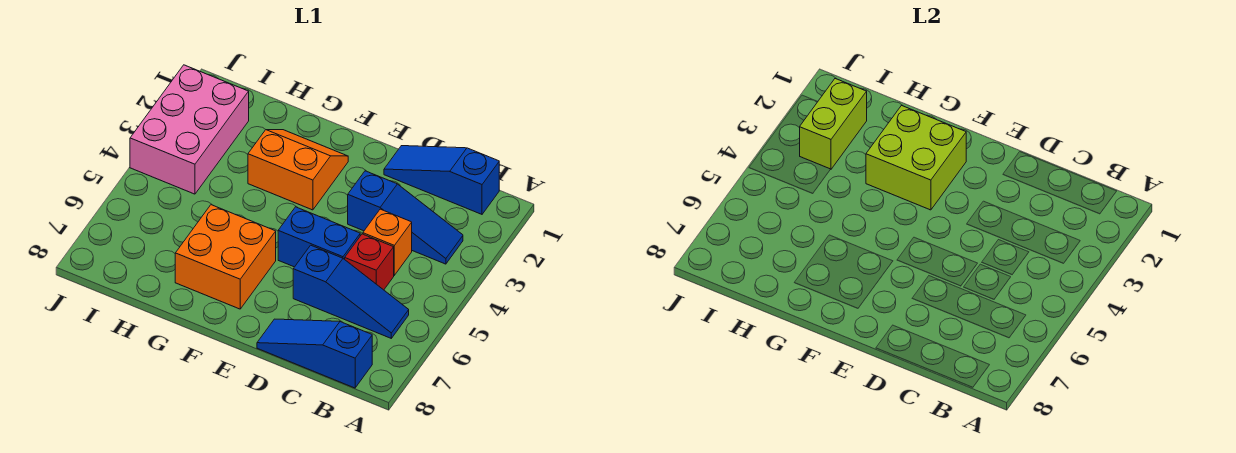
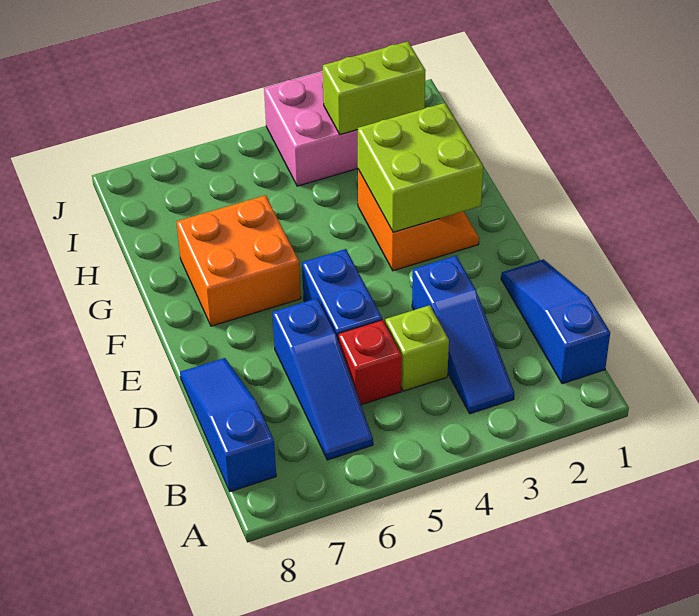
orange 1x1 brick [363,209,412,275] -> lime 1x1 brick [385,305,449,391]

